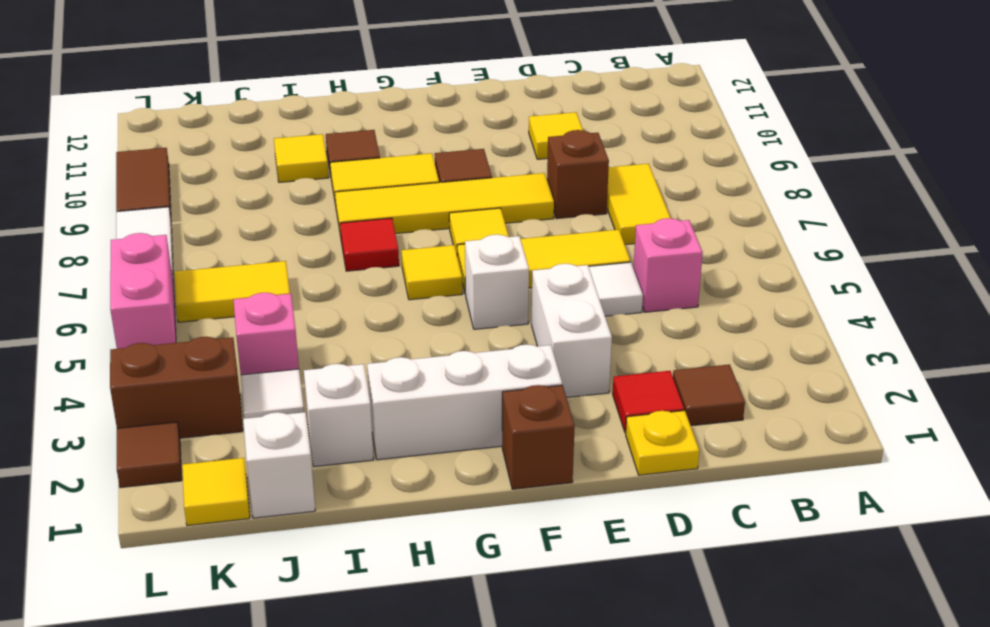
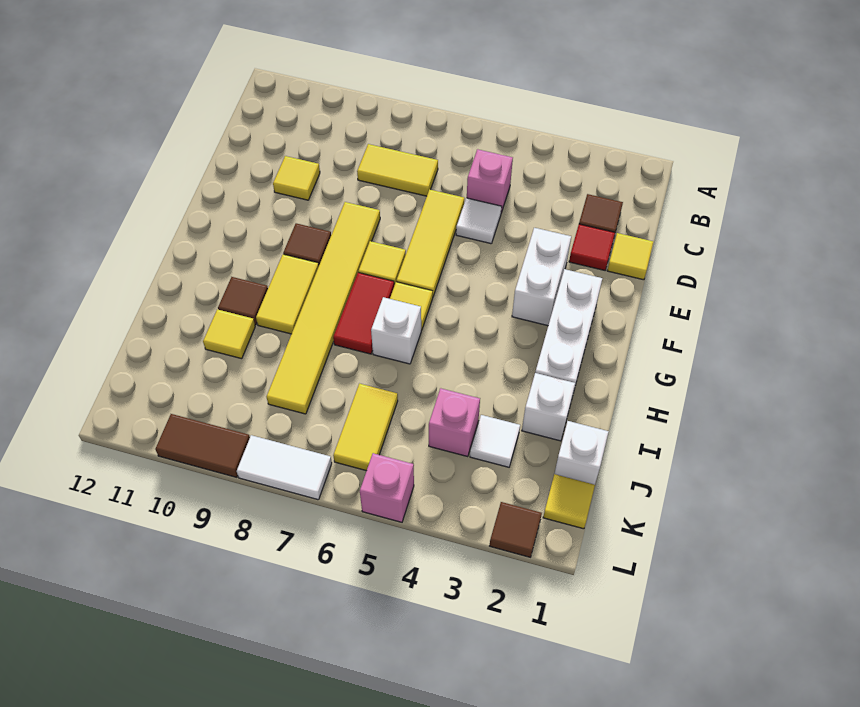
yellow 1x1 plate [626,411,699,475] -> yellow 1x1 tile [607,233,653,280]
brown 1x1 brick [547,130,609,219] -> none
white 1x2 brick [532,264,612,397] -> white 1x2 brick turned to [512,228,571,326]
yellow 1x4 tile [335,173,554,236] -> yellow 1x6 tile [266,202,380,414]
brown 1x1 brick [502,385,575,489] -> none
white 1x1 brick [465,234,529,329] -> white 1x1 brick moved to [371,297,421,364]
red 1x1 tile [340,218,399,271] -> red 1x2 tile [333,273,394,354]
brown 1x2 brick [110,337,243,438] -> none
pink 1x2 brick [110,233,176,349] -> pink 1x1 brick [360,453,414,522]

